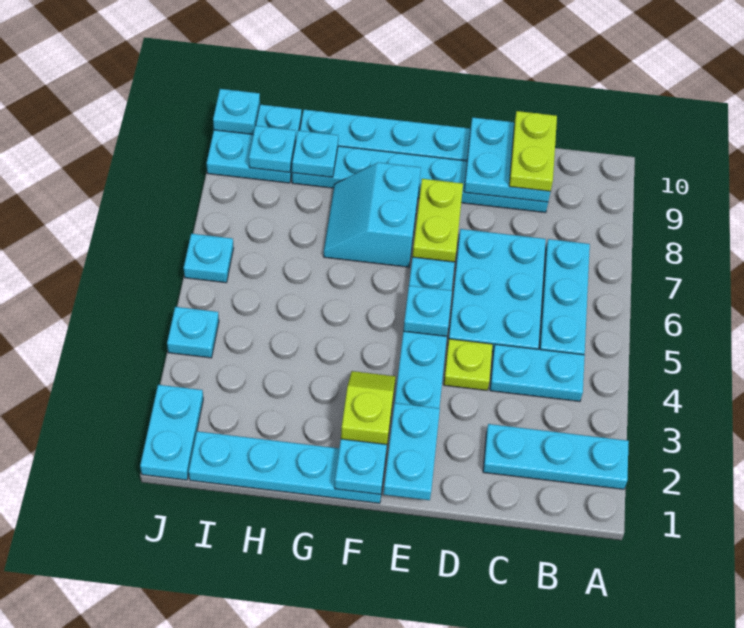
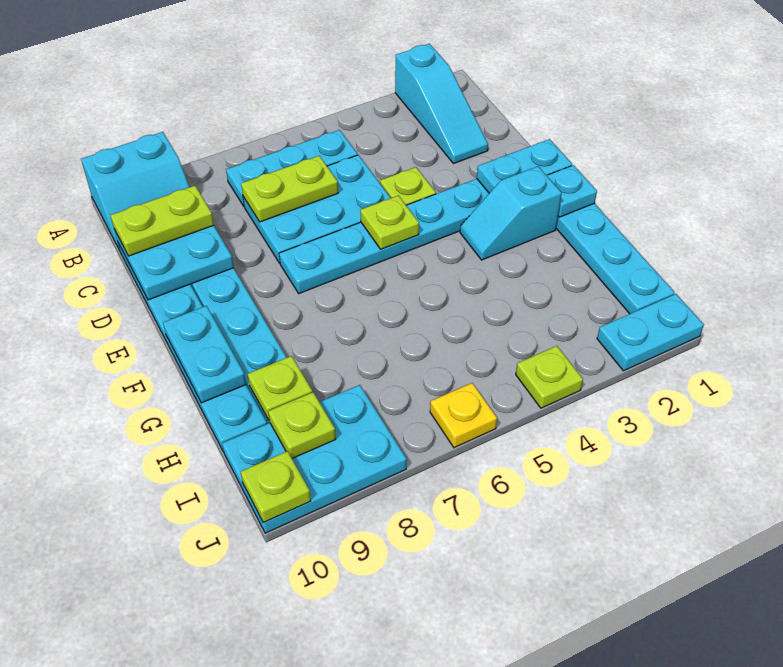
cyan 1x3 plate [483,424,629,489] -> cyan 1x3 slope [395,44,488,164]
cyan 1x2 plate [490,344,585,402] -> cyan 1x2 plate moved to [163,306,246,403]
cyan 1x1 plate [403,286,452,336] -> lime 1x1 plate [360,195,419,249]
lime 1x2 plate [412,179,463,262] -> lime 1x2 plate moved to [241,156,338,222]
lime 1x2 slope [341,371,395,451] -> cyan 1x2 slope [460,166,562,260]
cyan 2x2 slope [324,162,421,267] -> cyan 2x2 slope moved to [81,132,189,250]
cyan 1x1 plate [292,131,338,177] -> lime 1x1 plate [248,356,312,420]
cyan 2x2 plate [207,105,302,183] -> cyan 2x3 plate [222,385,407,533]
cyan 1x1 plate [249,126,296,172] -> lime 1x1 plate [268,392,336,458]
cyan 1x1 plate [167,307,219,358] -> lime 1x1 plate [516,346,583,408]
cyan 1x1 plate [184,234,234,283] -> yellow 1x1 plate [430,383,497,448]
cyan 1x1 plate [213,89,260,134] -> lime 1x1 plate [241,451,311,522]

